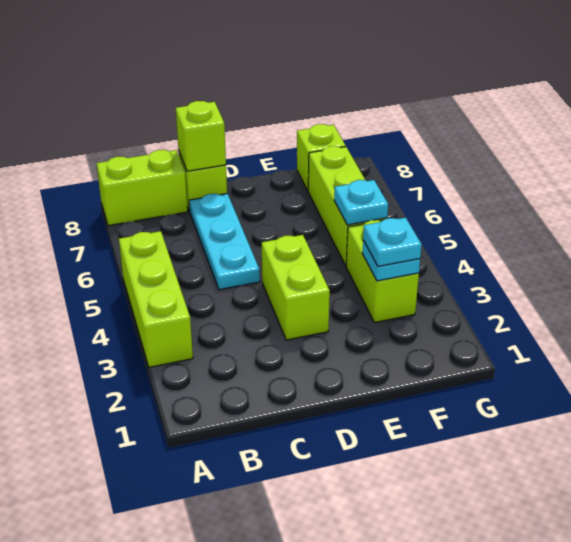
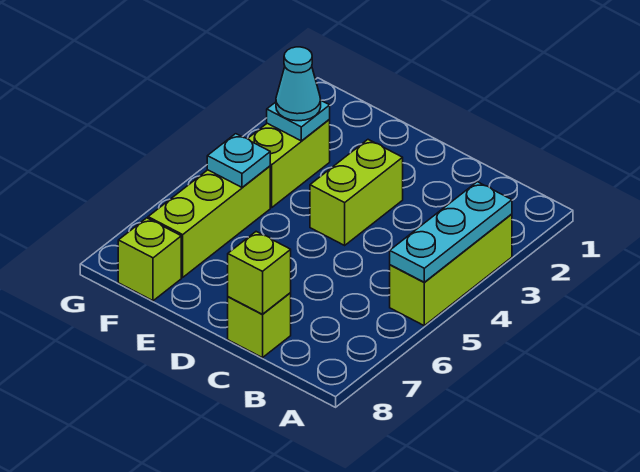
lime 1x2 brick [97,150,188,226] -> none
cyan 1x3 plate [189,194,260,290] -> cyan 1x3 plate moved to [390,182,512,282]
cyan 1x1 plate [363,218,422,266] -> cyan 1x1 cone [276,47,321,121]

